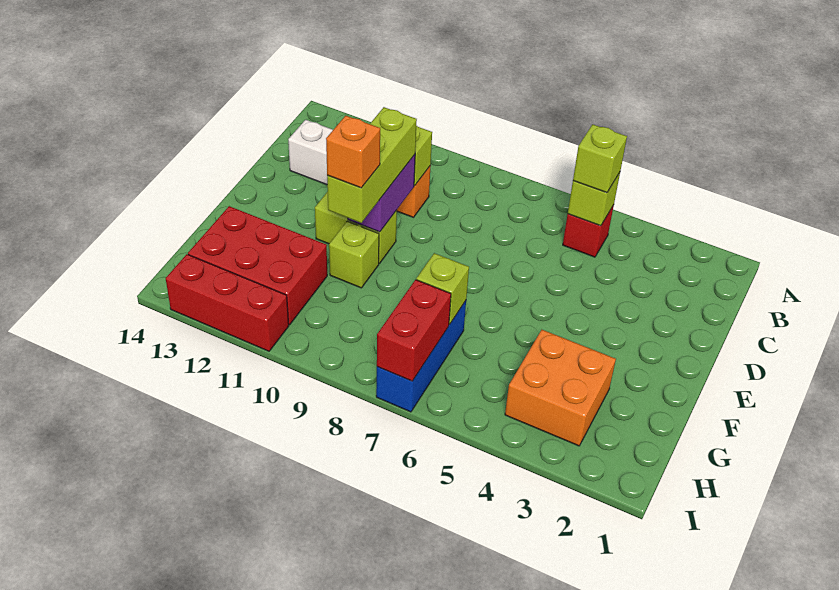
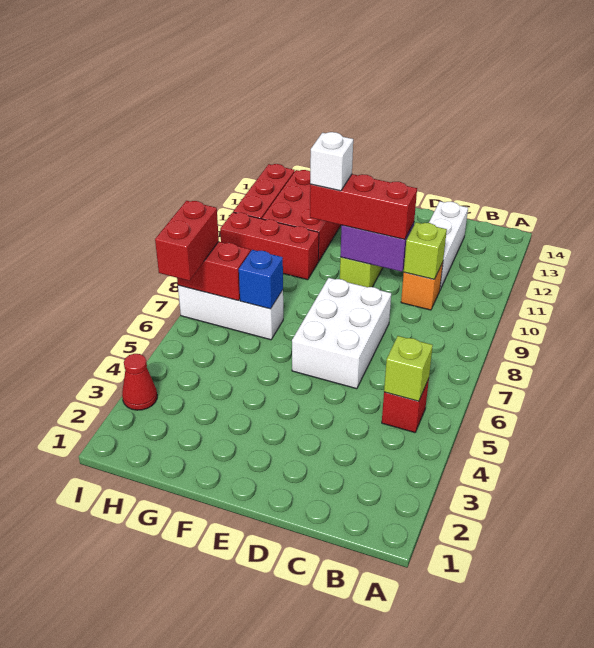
lime 1x1 brick [573,124,627,193] -> none
none -> white 2x3 brick [292,278,391,389]
lime 1x3 brick [327,107,417,223] -> red 1x3 brick [310,174,417,239]
lime 1x1 brick [329,221,379,288] -> none
orange 1x1 brick [326,116,380,188] -> white 1x1 brick [310,132,353,191]
orange 2x2 brick [505,330,616,446] -> none
blue 1x3 brick [376,301,466,412] -> white 1x3 brick [178,285,283,340]
lime 1x1 brick [416,253,469,325] -> blue 1x1 brick [239,250,283,309]
none -> red 1x3 brick [220,212,319,280]
none -> red 1x1 cone [122,354,157,410]
none -> red 1x2 brick [155,201,219,281]

